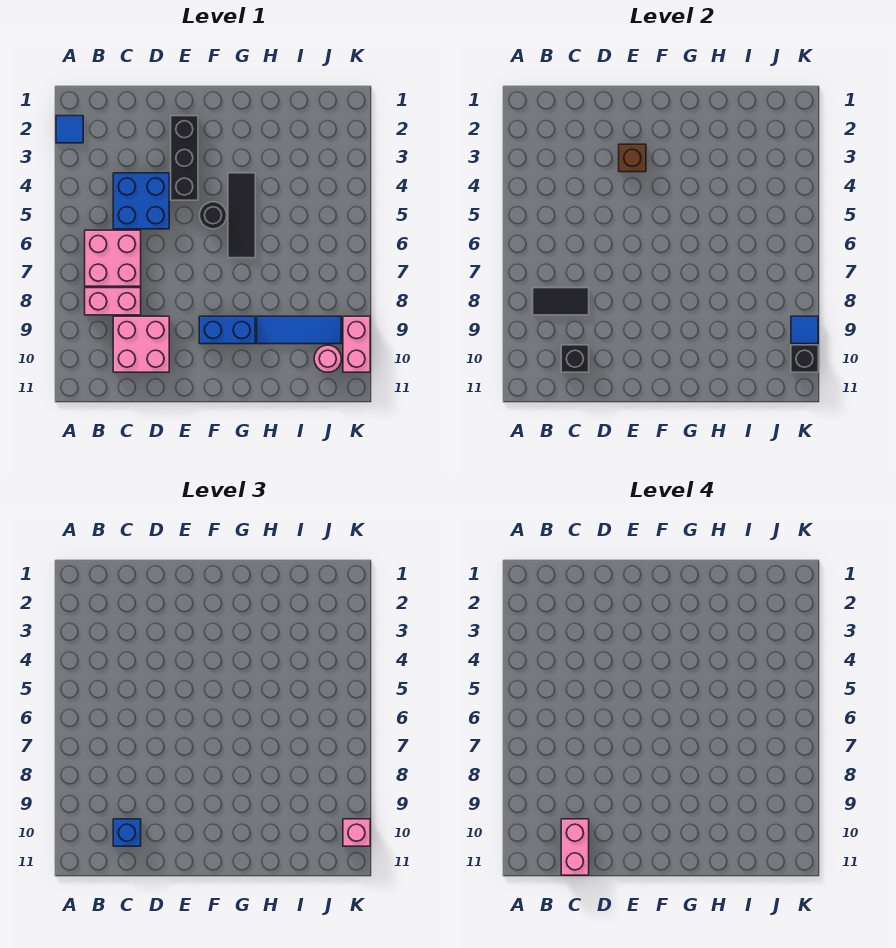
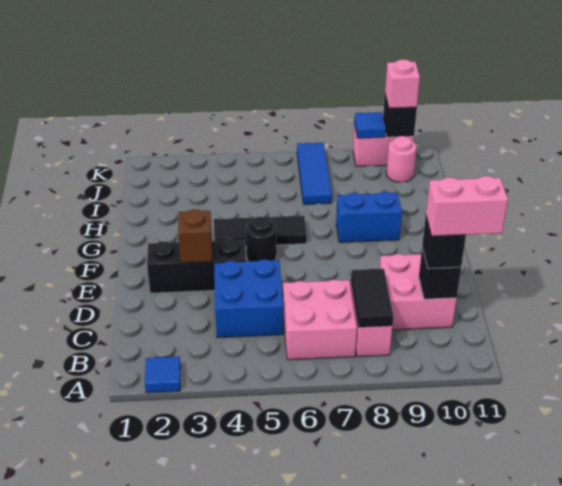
blue 1x1 brick [113,819,141,846] -> black 1x1 brick [422,217,466,268]
blue 1x2 brick [199,316,255,344] -> blue 1x2 brick turned to [336,192,402,242]
blue 1x3 tile [257,316,341,344] -> blue 1x3 tile moved to [297,143,332,205]

